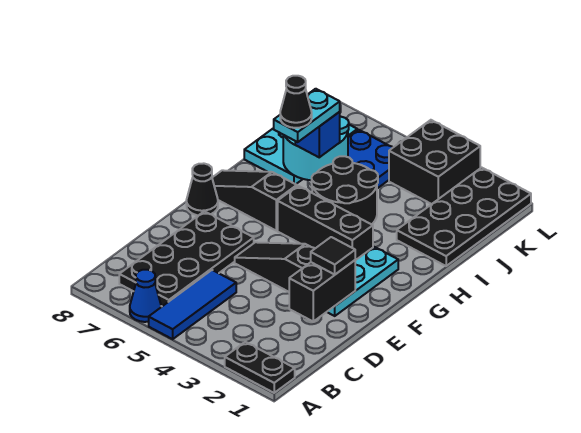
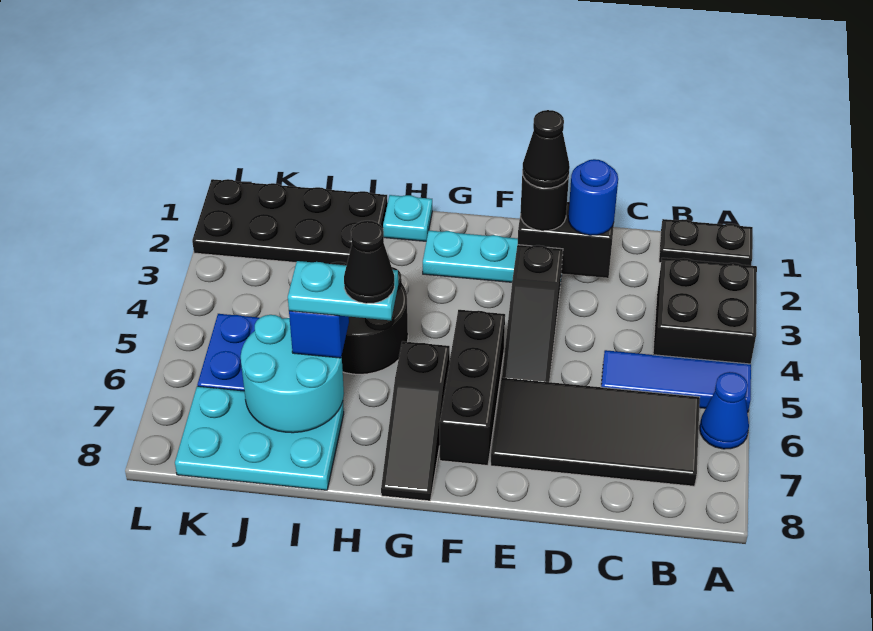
black 1x2 plate [225,342,295,393] -> black 1x2 plate turned to [659,219,753,266]
black 2x4 plate [119,211,254,306] -> black 2x4 tile [491,378,700,486]
none -> blue 1x1 round brick [568,159,618,235]
black 1x1 tile [311,237,355,274] -> black 1x1 round brick [520,172,569,231]
black 1x1 cone [186,163,218,215] -> black 1x1 cone moved to [522,110,570,188]
black 1x3 brick [278,186,373,260] -> black 1x3 brick moved to [440,310,505,465]
none -> cyan 1x1 plate [383,195,432,241]
black 2x2 brick [389,120,480,204] -> black 2x2 brick moved to [653,258,757,364]

